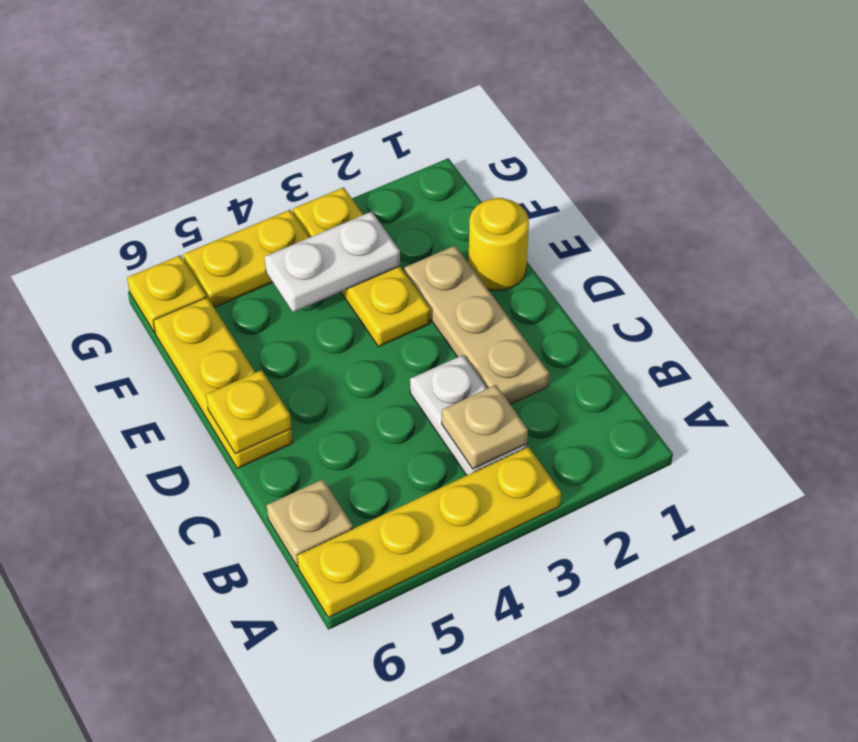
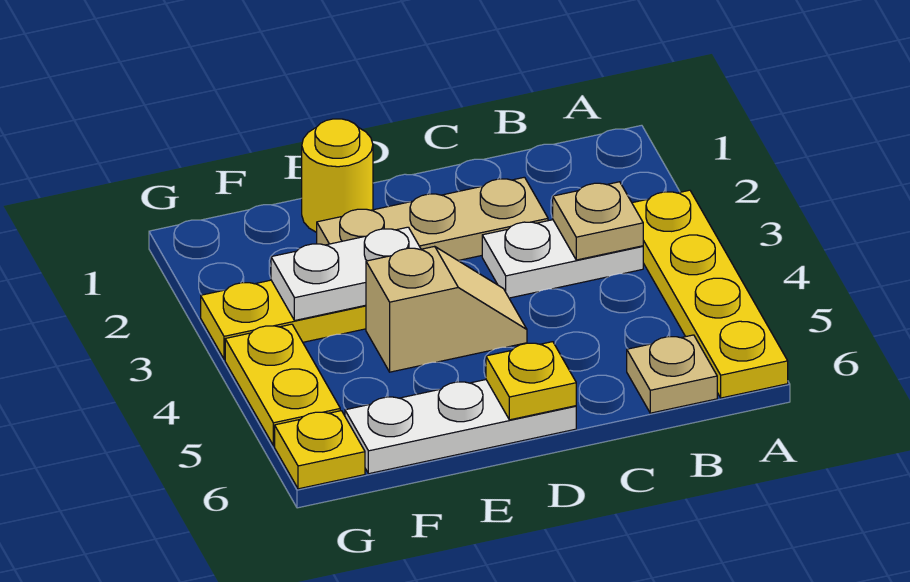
none -> tan 1x2 slope [366,246,527,372]
yellow 1x3 plate [153,297,293,468] -> white 1x3 plate [345,380,576,474]
white 1x2 plate [264,211,400,312] -> white 1x2 plate turned to [271,227,421,320]

